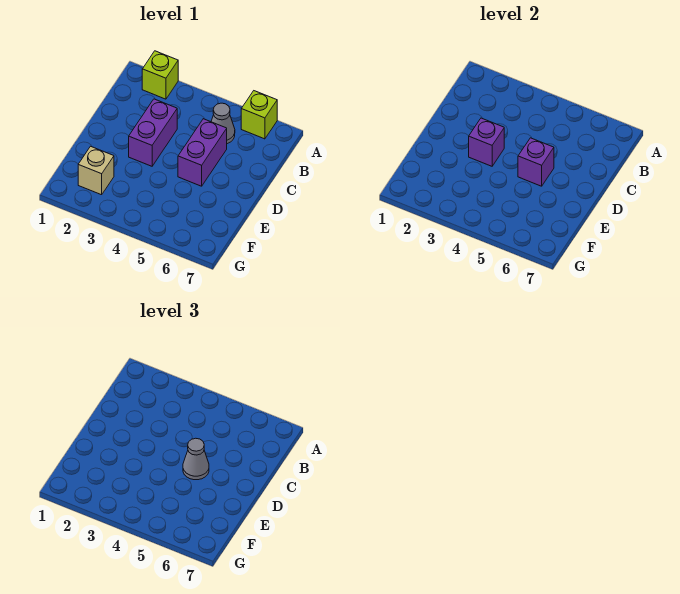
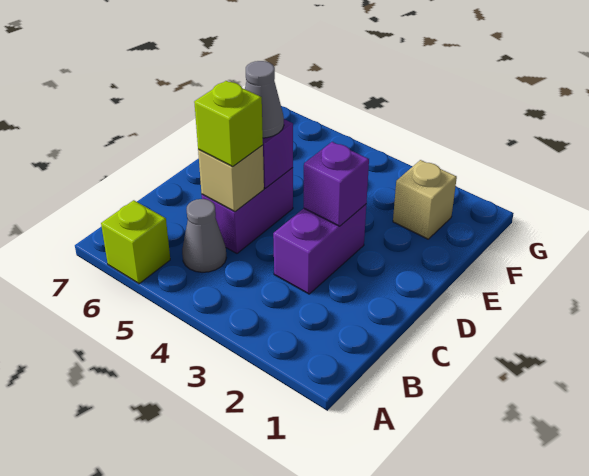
lime 1x1 brick [142,51,178,99] -> lime 1x1 brick moved to [194,81,263,167]
none -> tan 1x1 brick [198,145,264,212]

